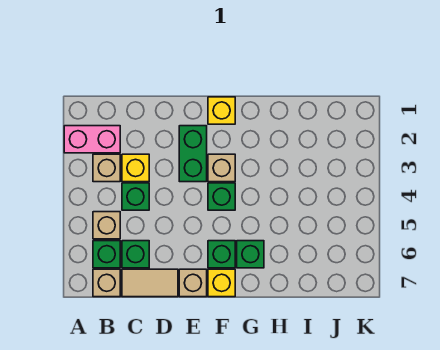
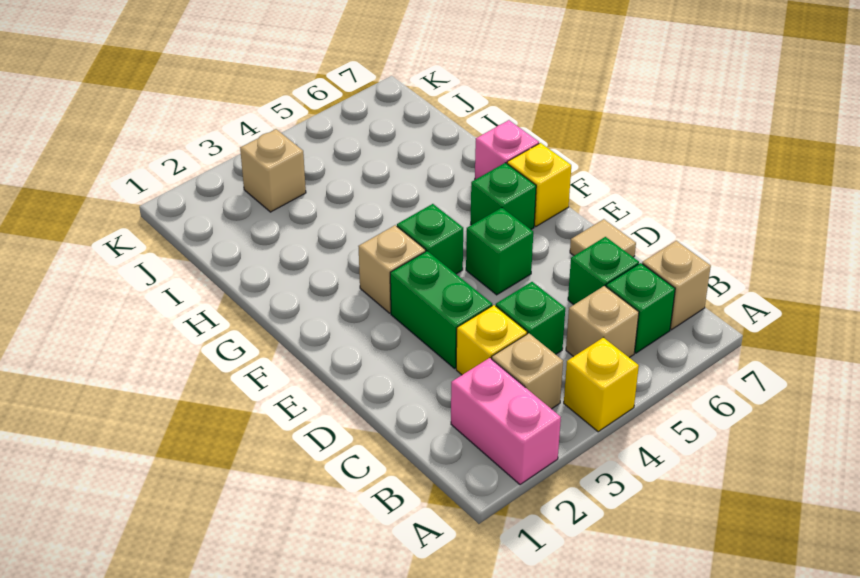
tan 1x2 tile [122,269,178,297] -> tan 1x1 tile [570,219,636,257]
green 1x2 brick [179,126,207,182] -> green 1x2 brick turned to [390,251,492,368]
tan 1x1 brick [179,269,207,297] -> tan 1x1 brick moved to [240,129,306,212]
yellow 1x1 brick [208,97,235,124] -> yellow 1x1 brick moved to [564,337,639,432]
green 1x1 brick [237,241,264,268] -> green 1x1 brick moved to [466,208,533,295]
none -> pink 1x1 brick [475,120,539,180]

